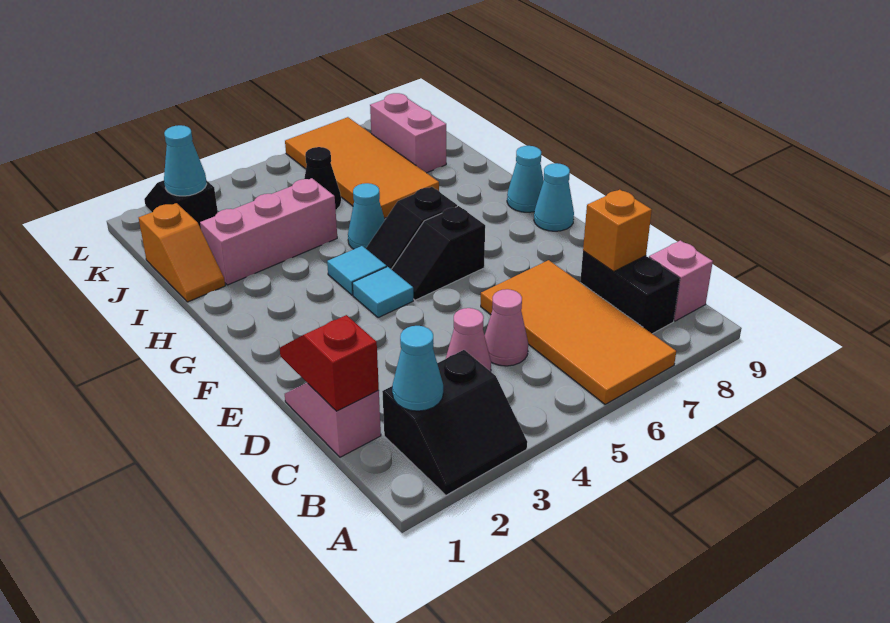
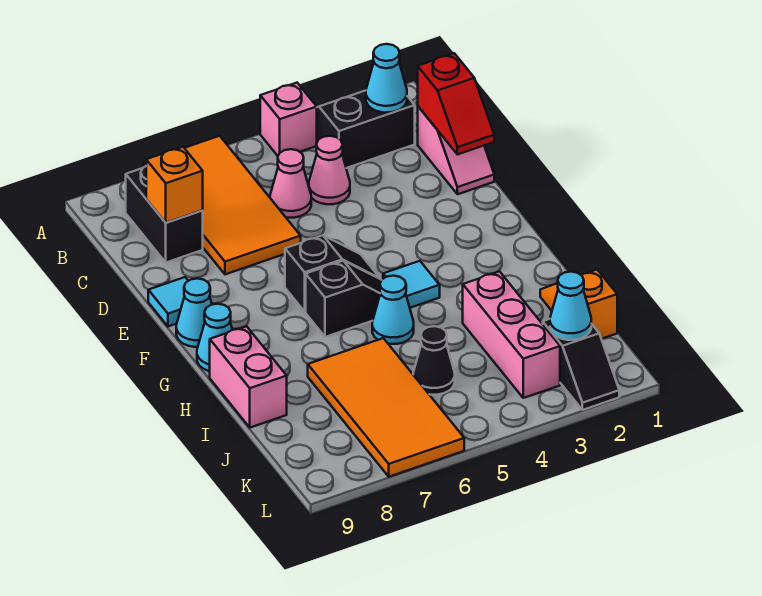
pink 1x1 brick [649,240,713,321] -> pink 1x1 brick moved to [260,83,317,156]
cyan 1x1 tile [352,267,413,318] -> cyan 1x1 tile moved to [148,277,188,326]
pink 1x3 brick [200,178,337,285] -> pink 1x3 brick turned to [463,272,560,398]
pink 1x2 brick [370,93,446,173] -> pink 1x2 brick moved to [210,326,287,428]

